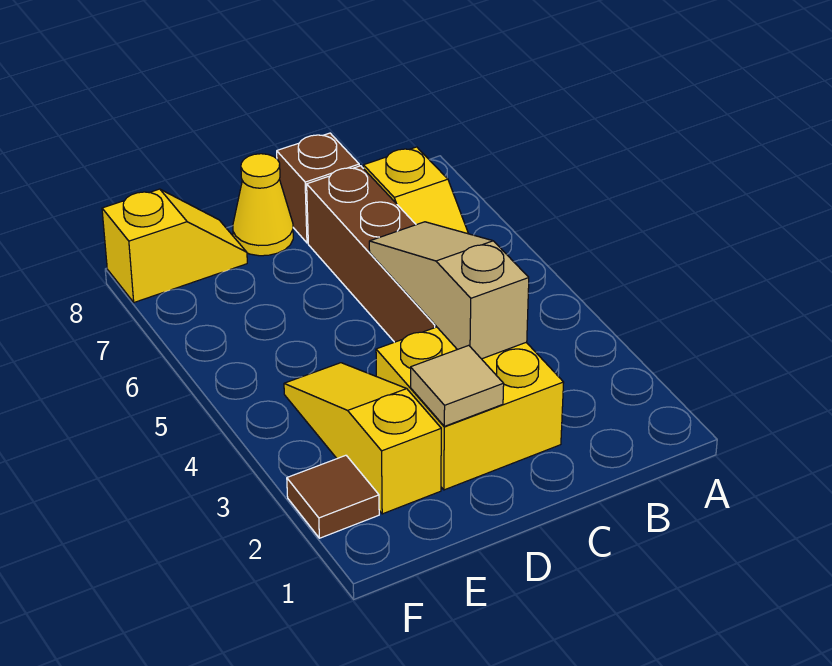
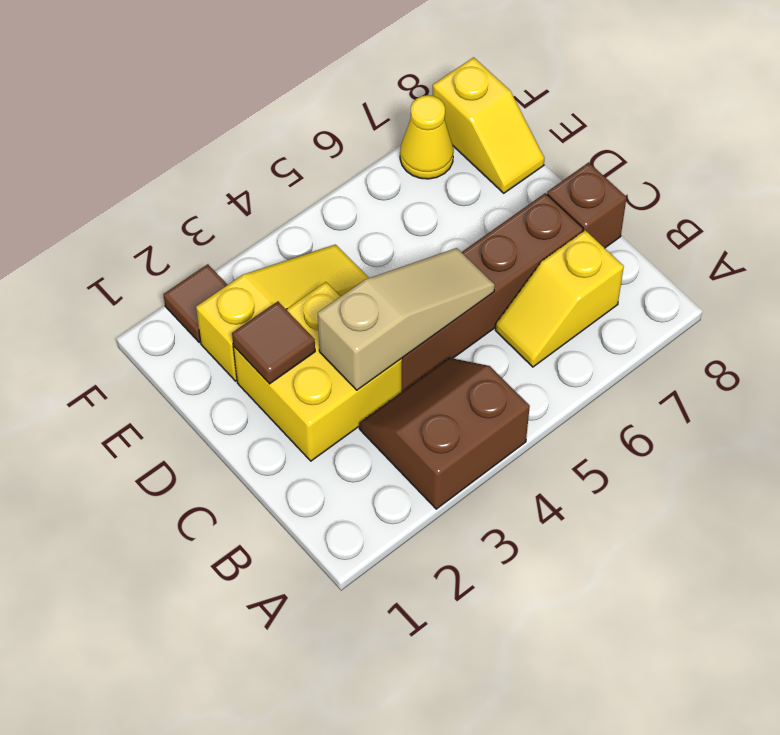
none -> brown 2x2 slope [359,358,530,509]
tan 1x1 tile [411,345,504,426] -> brown 1x1 tile [232,301,315,384]
yellow 1x1 cone [233,154,293,256] -> yellow 1x1 cone moved to [400,95,454,179]

